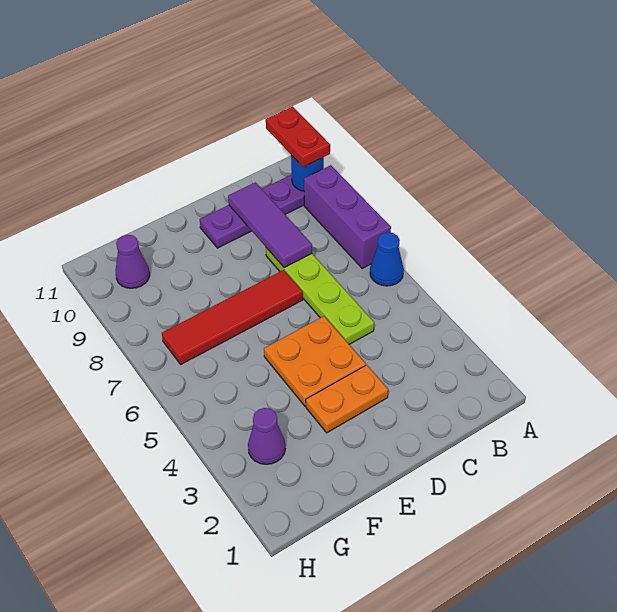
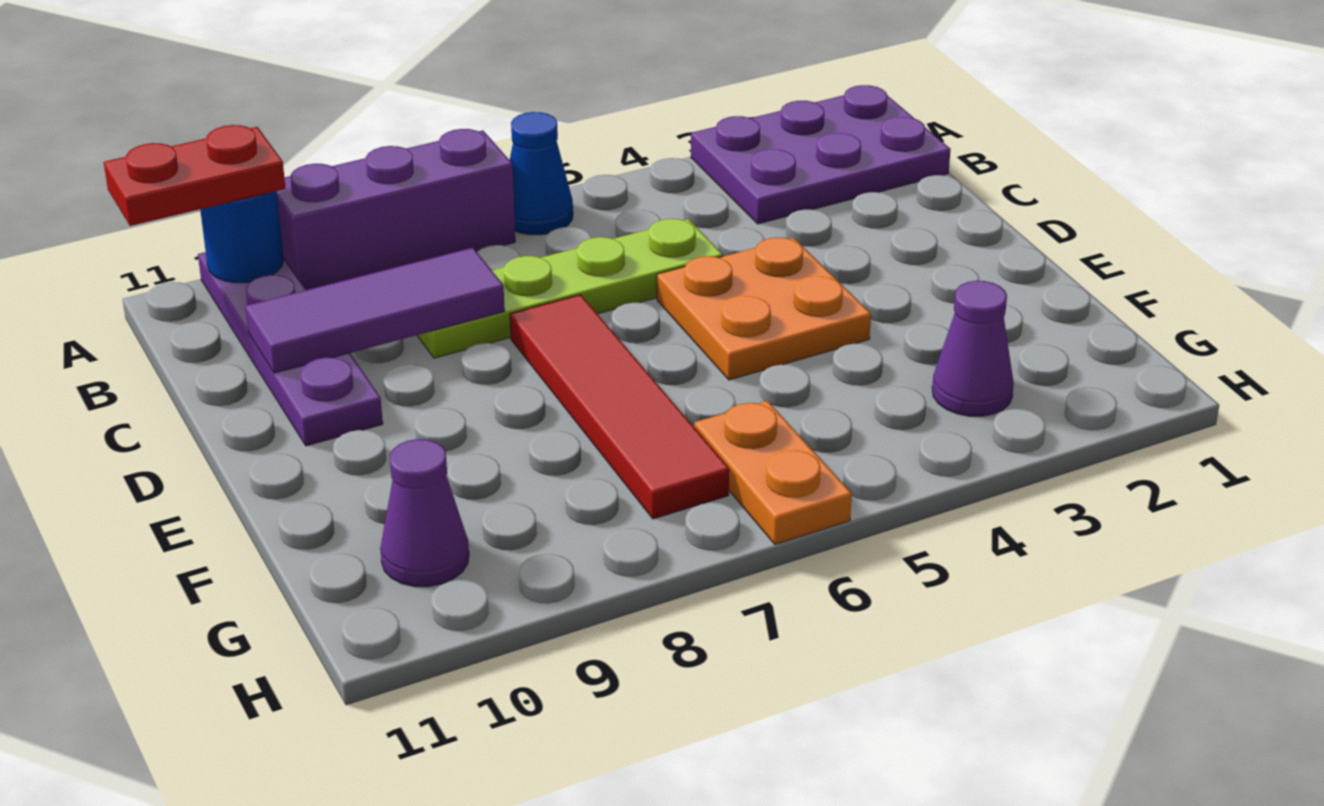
none -> purple 2x3 plate [691,85,951,224]
orange 1x2 plate [306,365,388,433] -> orange 1x2 plate moved to [694,401,852,545]

